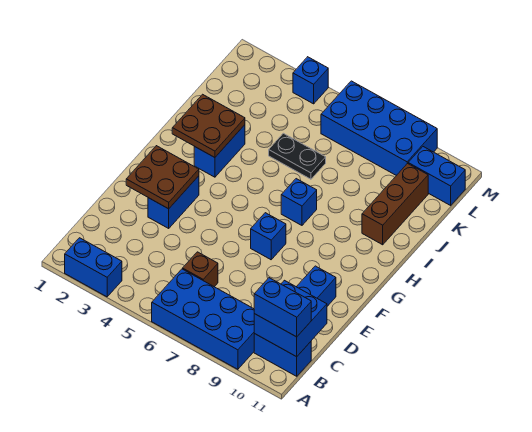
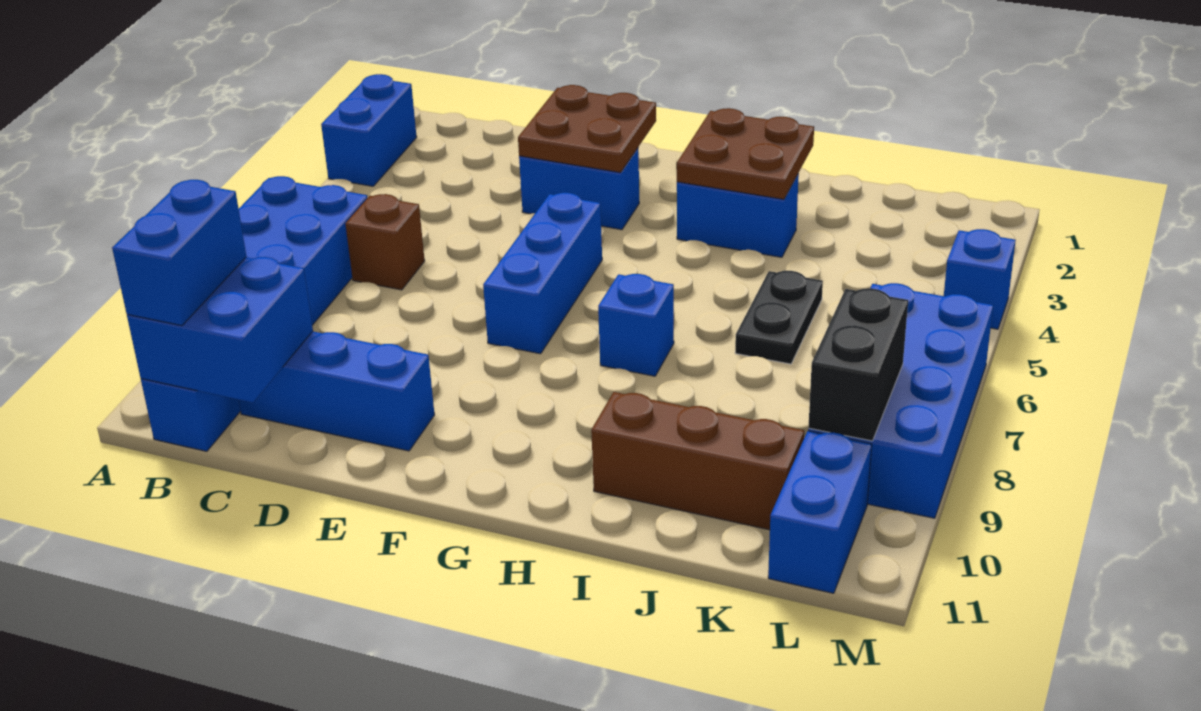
blue 1x1 brick [251,213,286,260] -> blue 1x3 brick [483,193,602,354]
none -> black 1x2 brick [808,288,908,441]

